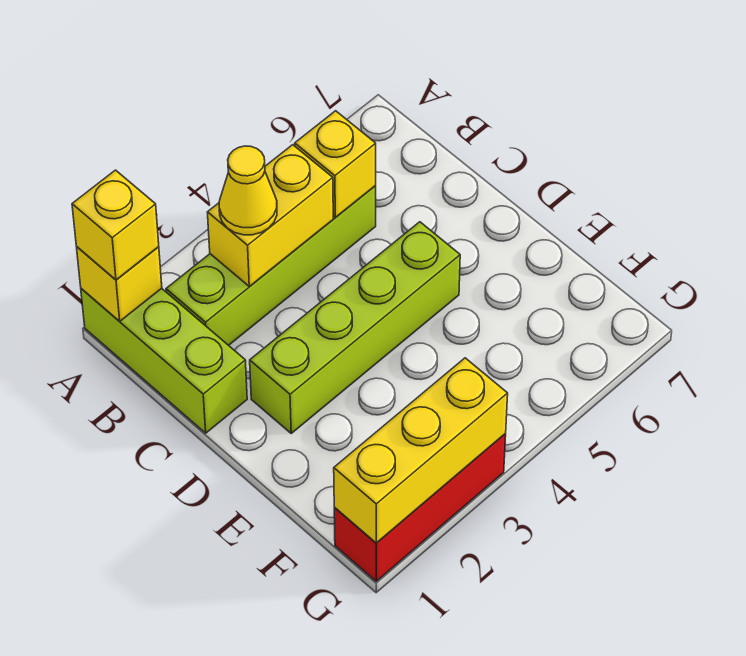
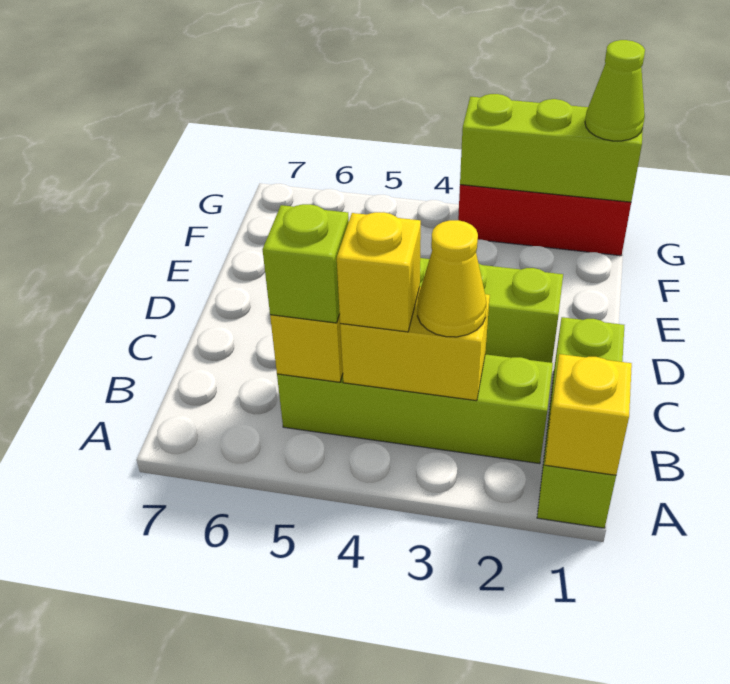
yellow 1x1 brick [72,170,159,280] -> yellow 1x1 brick moved to [337,212,421,332]
none -> lime 1x1 brick [263,204,349,323]
yellow 1x3 brick [334,358,508,543] -> lime 1x3 brick [460,94,643,202]
none -> lime 1x1 cone [585,40,645,141]

